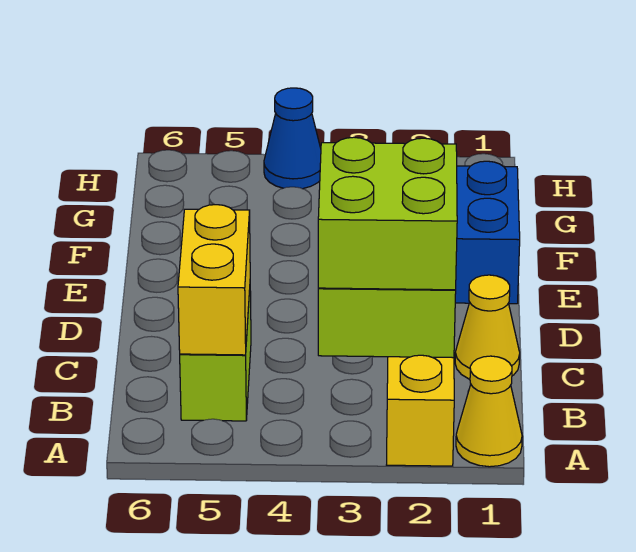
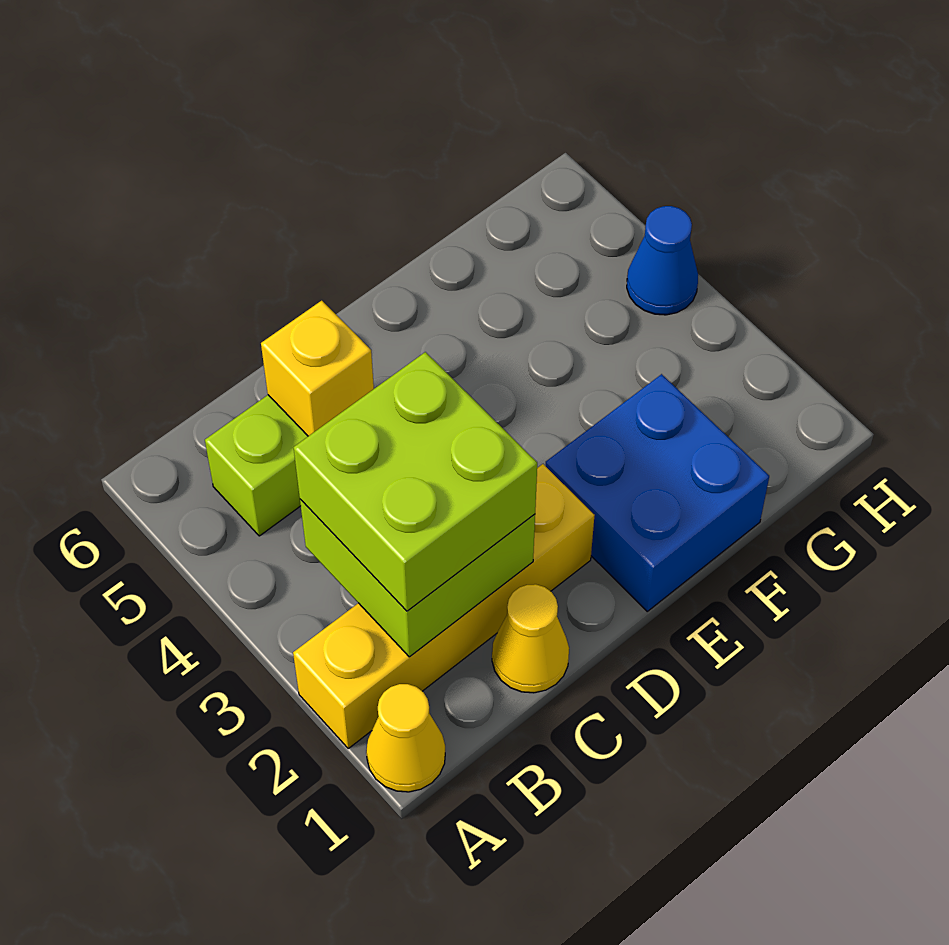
yellow 1x2 brick [178,205,250,355] -> yellow 1x1 brick [261,301,374,436]

